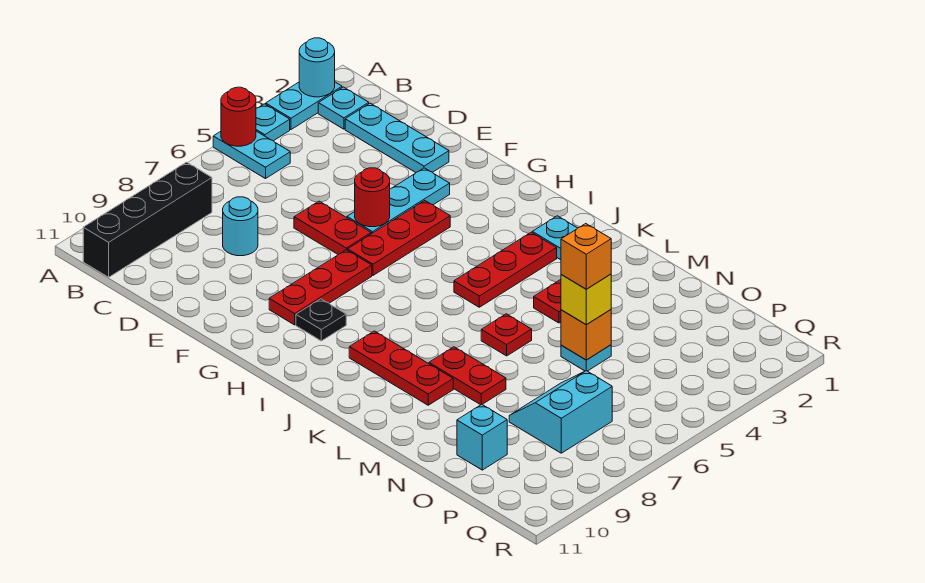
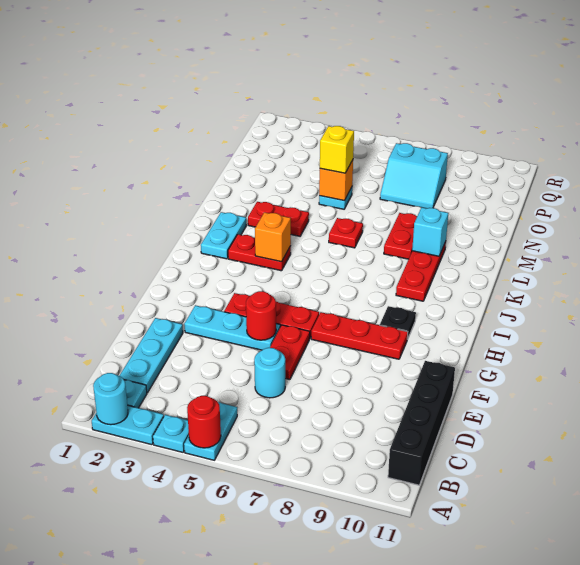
black 1x4 brick [83,162,212,277] -> black 1x4 brick turned to [388,361,455,485]
cyan 1x1 round brick [223,197,258,256] -> cyan 1x1 round brick moved to [254,348,285,398]
red 1x3 plate [454,232,557,307] -> red 1x2 plate [228,234,291,271]
orange 1x1 brick [561,224,611,289] -> orange 1x1 brick moved to [255,212,291,262]
cyan 1x1 brick [457,404,507,470] -> cyan 1x1 brick moved to [412,207,448,256]

